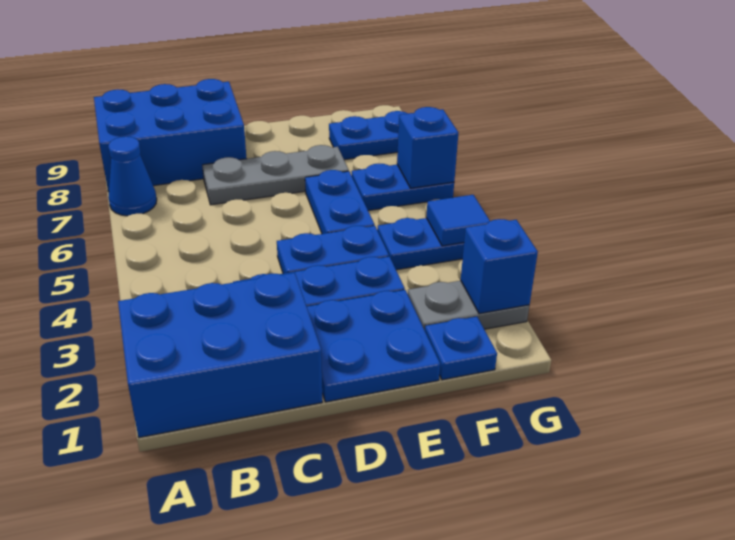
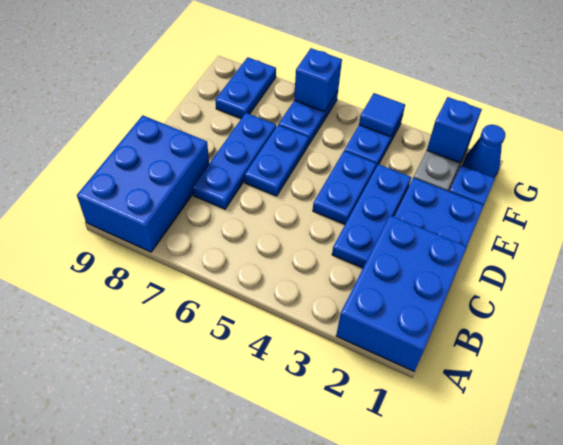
blue 1x1 cone [108,137,157,216] -> blue 1x1 cone moved to [463,124,505,177]
grey 1x3 plate [202,145,349,205] -> blue 1x3 plate [192,113,276,209]
blue 1x2 plate [305,170,375,234] -> blue 1x2 plate turned to [245,125,309,196]

